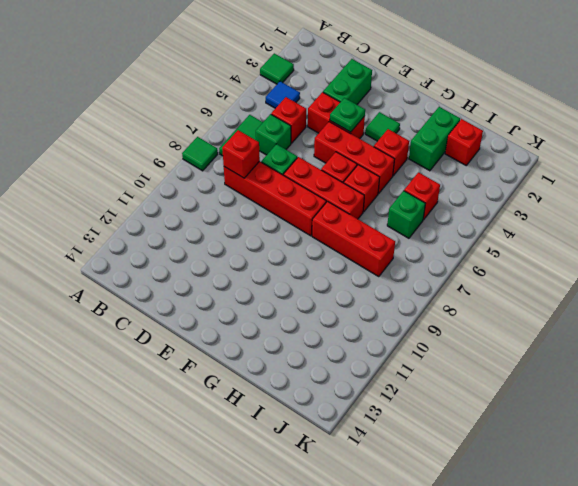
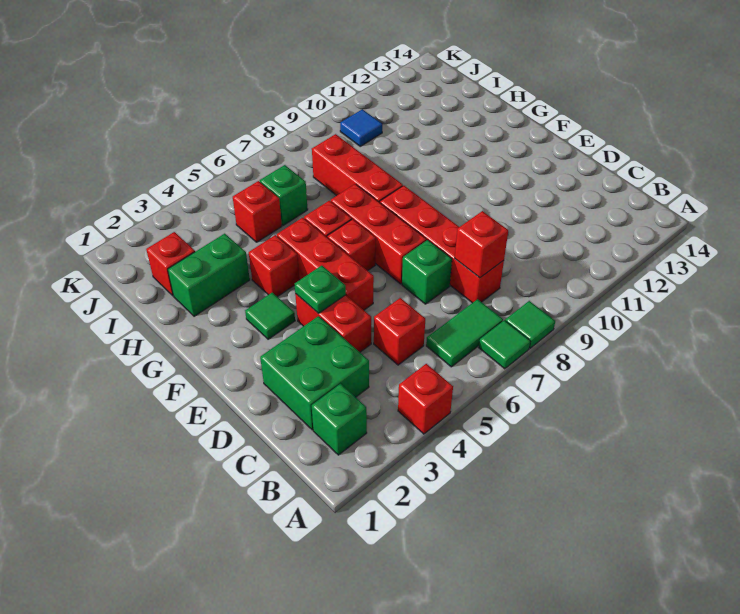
green 1x1 tile [260,53,294,84] -> green 1x1 tile moved to [479,320,531,369]
none -> red 1x1 brick [398,364,453,434]
blue 1x1 tile [266,81,300,108] -> blue 1x1 tile moved to [340,109,382,146]
green 1x1 brick [256,114,291,155] -> green 1x1 brick moved to [312,384,367,455]
green 1x2 brick [323,59,372,105] -> green 2x2 brick [260,316,369,430]

